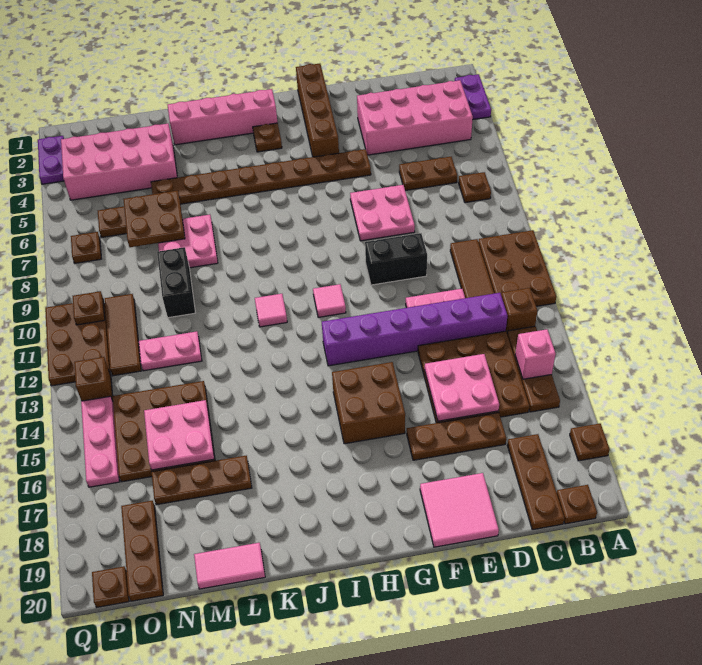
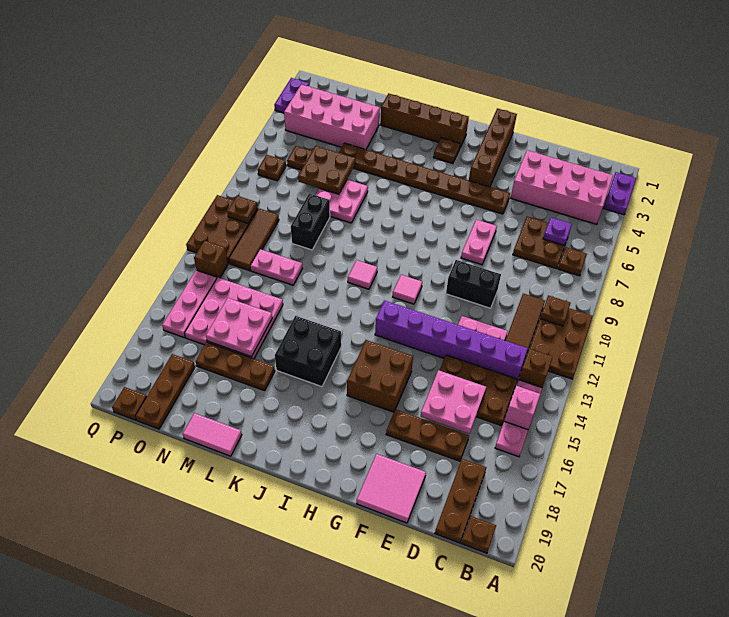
brown 1x1 plate [570,423,610,461] -> brown 1x1 plate moved to [540,295,571,326]
brown 1x3 plate [507,326,560,412] -> pink 1x3 plate [495,380,542,457]
brown 1x2 plate [399,157,457,191] -> brown 2x2 plate [513,217,567,269]
none -> purple 1x1 plate [543,218,572,246]
brown 3x3 plate [418,331,529,423] -> brown 2x3 plate [439,355,518,425]
pink 2x2 plate [350,185,415,241] -> pink 1x2 plate [461,220,497,265]
pink 1x4 brick [168,89,278,145] -> brown 1x4 brick [380,93,469,147]
none -> black 2x2 brick [275,316,341,387]
brown 3x3 plate [112,381,215,482] -> pink 3x3 plate [185,277,283,359]

